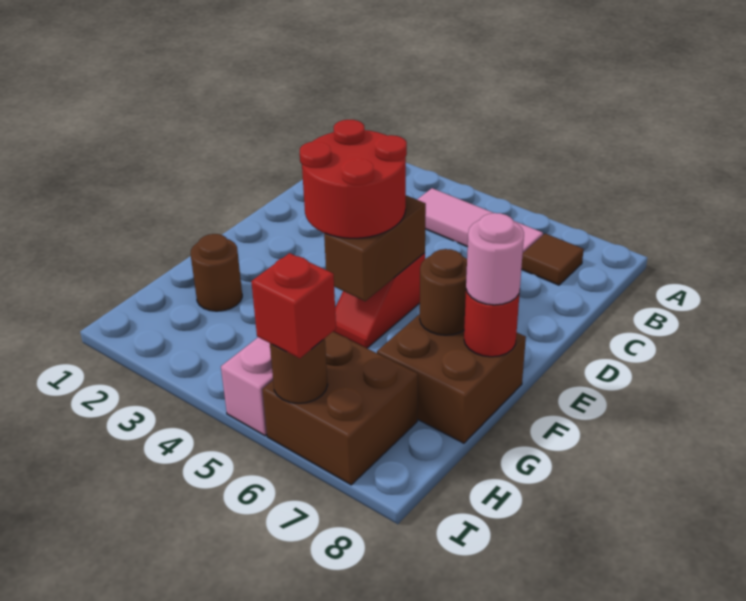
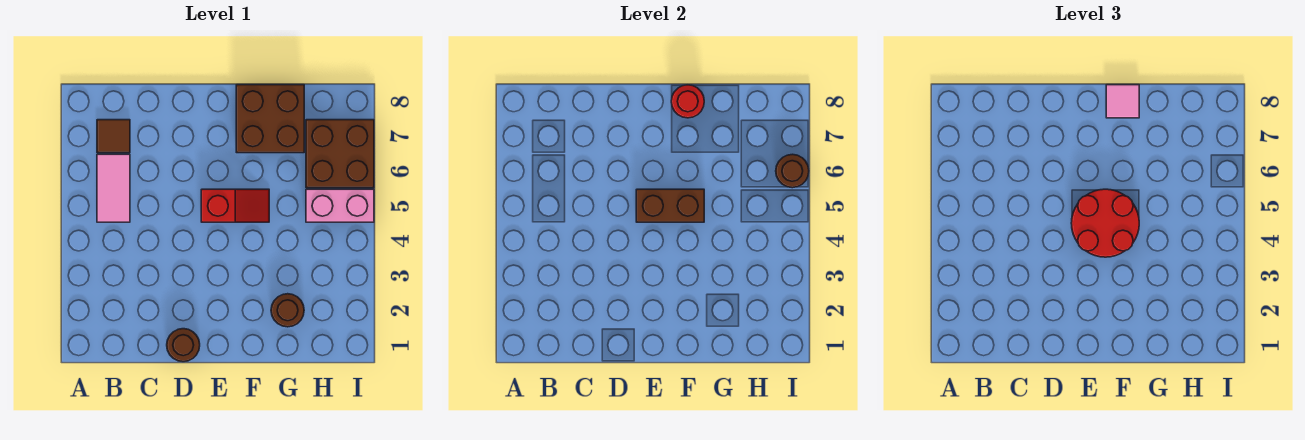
pink 1x3 tile [417,188,543,253] -> pink 1x2 tile [97,154,130,222]
brown 1x1 round brick [420,249,467,335] -> brown 1x1 round brick moved to [167,329,200,362]
pink 1x1 round brick [466,213,524,305] -> pink 1x1 tile [1106,85,1139,118]
red 1x1 brick [251,253,336,359] -> none

